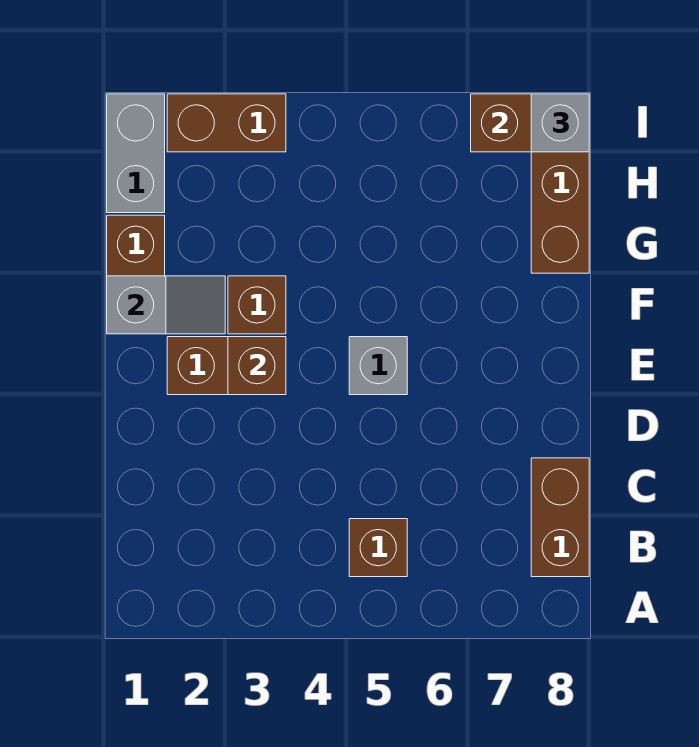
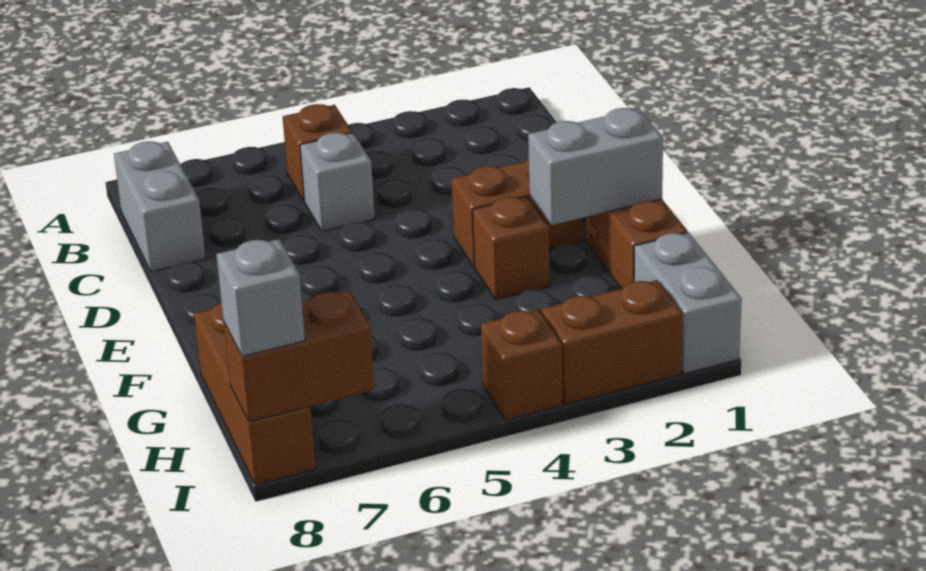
brown 1x2 brick [531,458,589,577] -> grey 1x2 brick [114,141,206,271]
brown 1x1 brick [228,337,286,395] -> brown 1x1 brick moved to [481,310,563,420]
grey 1x1 brick [349,337,407,395] -> grey 1x1 brick moved to [300,133,375,231]
grey 1x2 slope [107,276,225,334] -> grey 1x2 brick [528,108,663,225]

